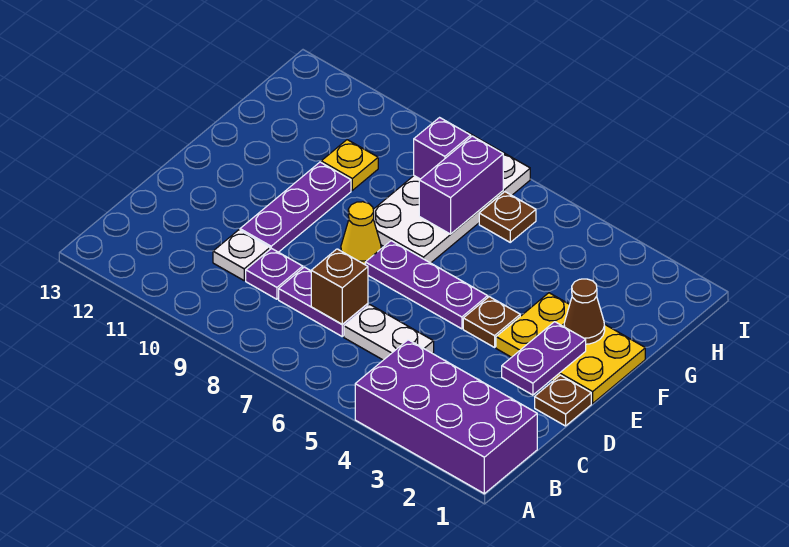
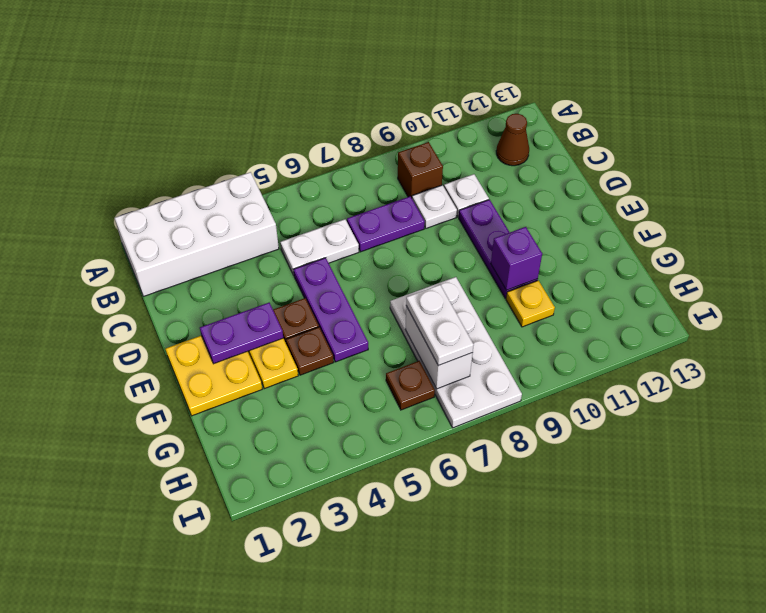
purple 2x4 brick [355,340,537,494] -> white 2x4 brick [115,172,279,296]
brown 1x1 brick [311,249,368,324] -> brown 1x1 brick moved to [398,142,443,198]
purple 1x1 plate [246,248,303,299] -> white 1x1 plate [412,185,457,228]
brown 1x1 plate [535,375,591,426] -> brown 1x1 plate moved to [286,327,334,375]
purple 1x2 plate [502,322,586,395] -> purple 1x2 plate turned to [200,303,283,364]
purple 1x3 plate [365,241,488,329] -> purple 1x3 plate turned to [293,258,368,362]
yellow 1x1 cone [341,202,381,264] -> none
brown 1x1 cone [564,279,605,344] -> brown 1x1 cone moved to [496,114,529,166]
purple 1x2 brick [419,136,503,234] -> white 1x2 brick [405,306,473,389]
none -> white 1x2 plate [406,285,474,366]
purple 1x1 brick [414,118,471,179] -> purple 1x1 brick moved to [491,227,542,290]

